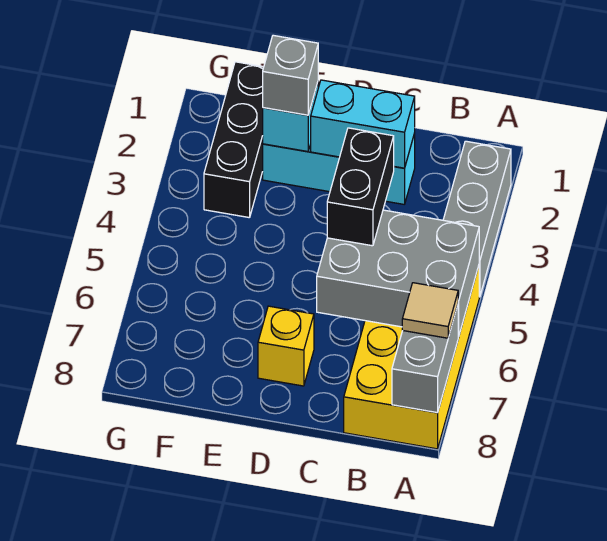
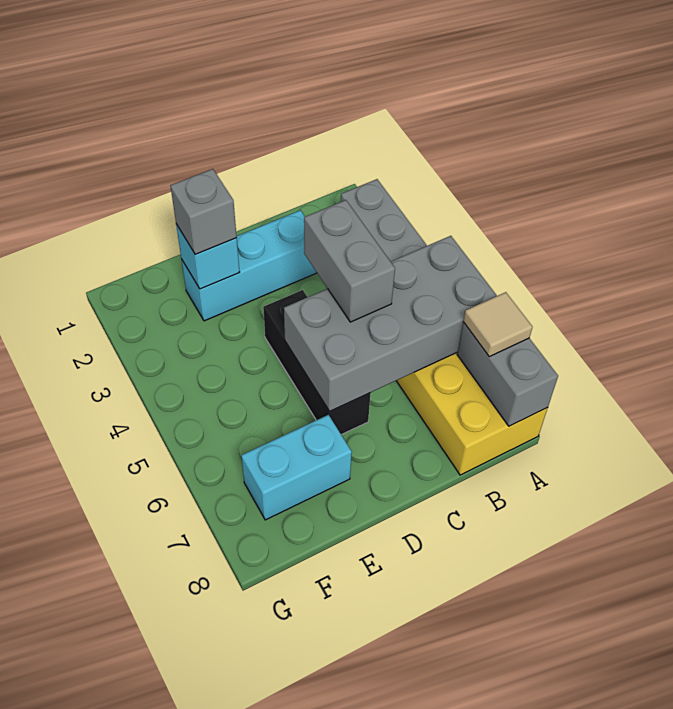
grey 2x3 brick [317,210,479,336] -> grey 2x4 brick [284,236,497,411]
cyan 1x2 brick [311,80,415,168] -> cyan 1x2 brick moved to [241,415,352,520]
black 1x2 brick [327,128,394,246] -> grey 1x2 brick [304,200,395,322]
yellow 1x1 brick [258,306,314,386] -> none
black 1x3 brick [204,62,264,218] -> black 1x3 brick moved to [263,290,371,435]

